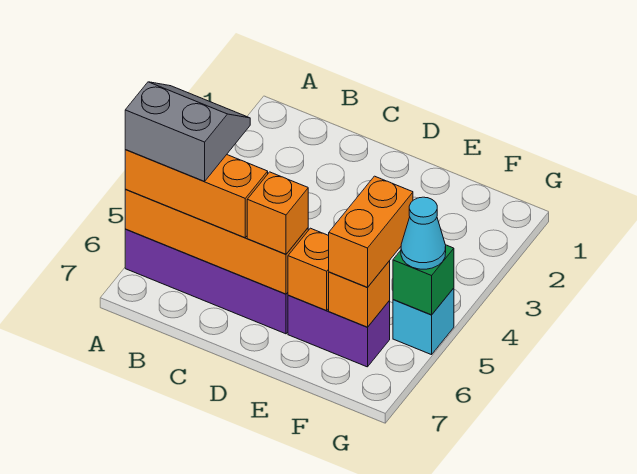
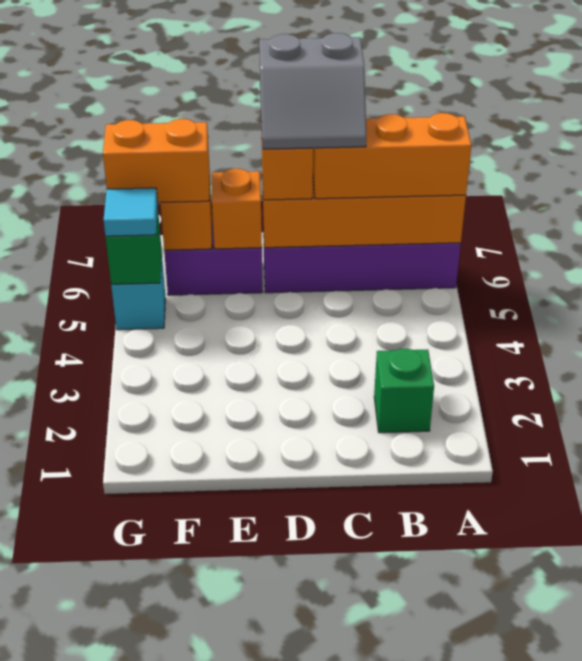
grey 2x2 slope [125,82,250,181] -> grey 2x2 slope moved to [259,33,366,149]
none -> green 1x1 brick [374,349,434,433]
orange 1x2 brick [329,176,413,288] -> orange 1x2 brick turned to [103,119,210,203]
cyan 1x1 cone [401,197,446,269] -> cyan 1x1 tile [104,188,158,236]

